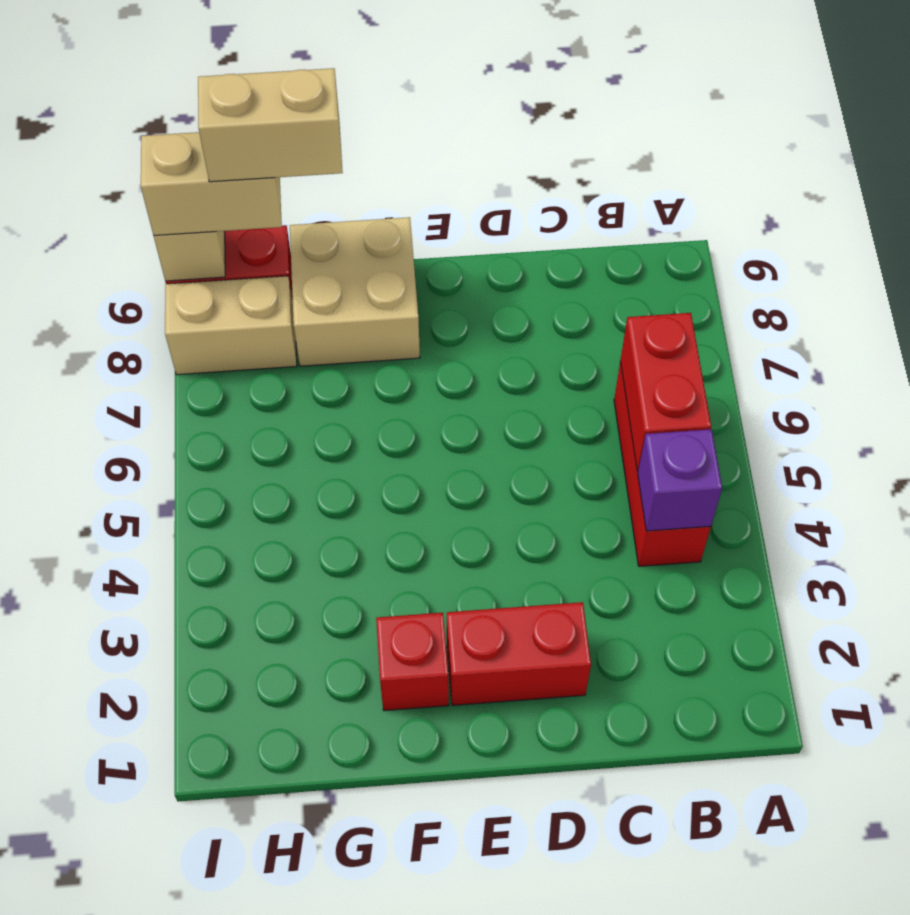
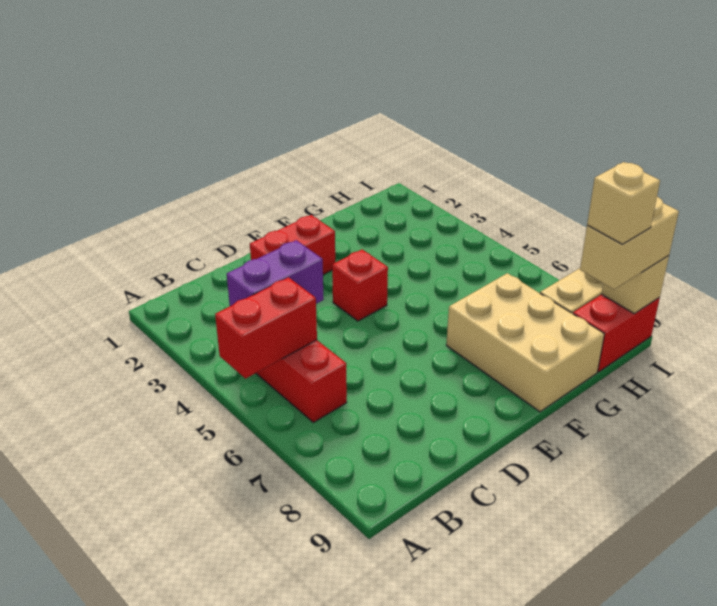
purple 1x1 brick [638,429,722,531] -> purple 1x2 brick [227,240,324,306]
red 1x2 brick [620,313,711,471] -> red 1x2 brick turned to [215,277,317,379]
red 1x1 brick [376,613,449,711] -> red 1x1 brick moved to [332,250,388,321]
tan 2x2 brick [290,217,420,366] -> tan 2x3 brick [446,273,604,412]
tan 1x2 brick [198,68,343,182] -> tan 1x1 brick [587,162,660,244]

